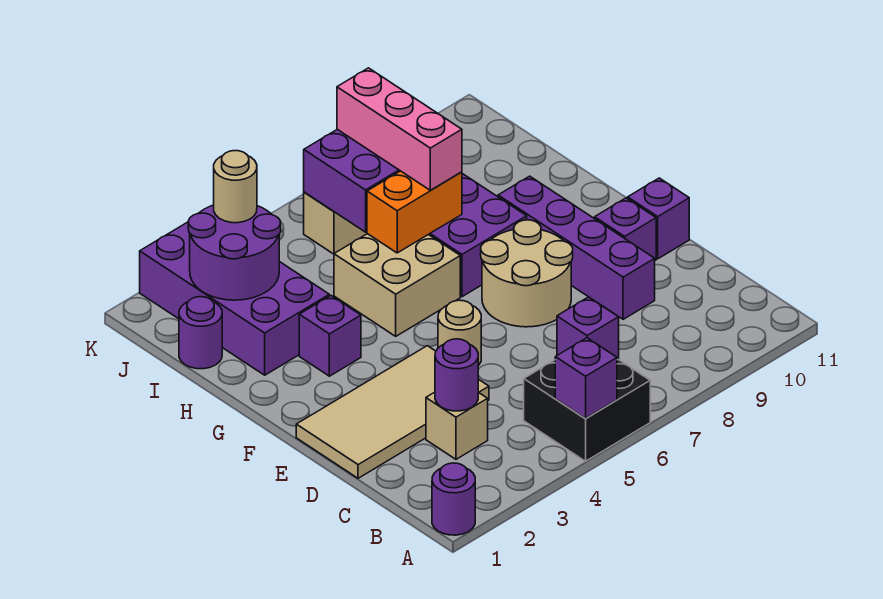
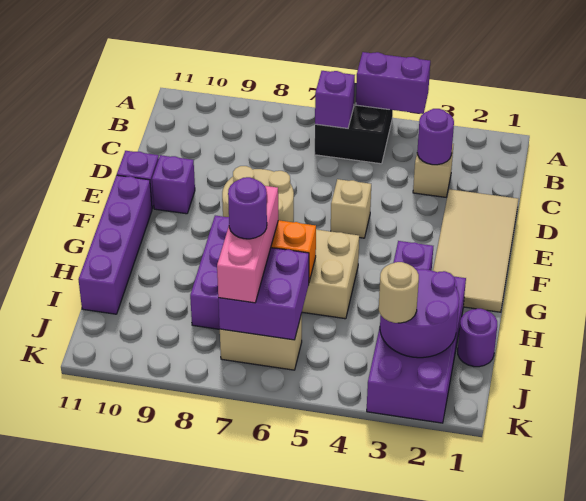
purple 1x1 round brick [432,463,475,535] -> purple 1x1 round brick moved to [228,177,267,239]
purple 1x1 brick [555,338,617,418] -> purple 1x2 brick [356,52,430,114]
tan 2x4 tile [296,346,489,478] -> tan 2x4 tile turned to [433,189,518,312]
purple 1x4 brick [498,176,655,319] -> purple 1x4 brick moved to [78,175,152,314]
tan 1x1 round brick [438,300,481,366] -> tan 1x1 brick [331,179,371,238]

